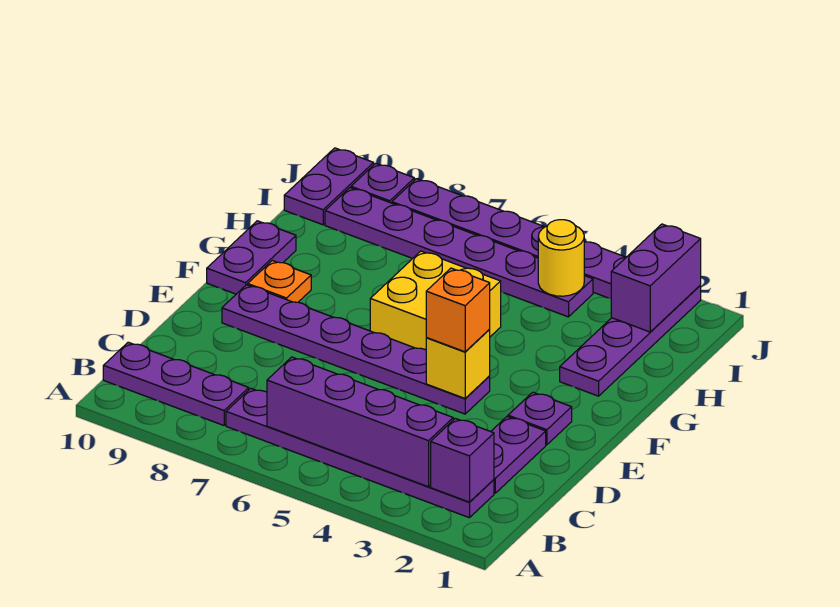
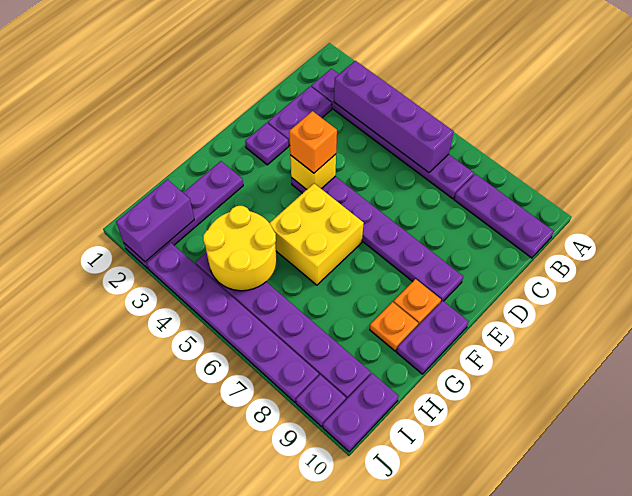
purple 1x1 brick [431,418,494,502] -> none
none -> orange 1x1 plate [370,302,418,351]
yellow 1x1 round brick [538,220,584,296] -> yellow 2x2 round brick [203,206,277,291]

